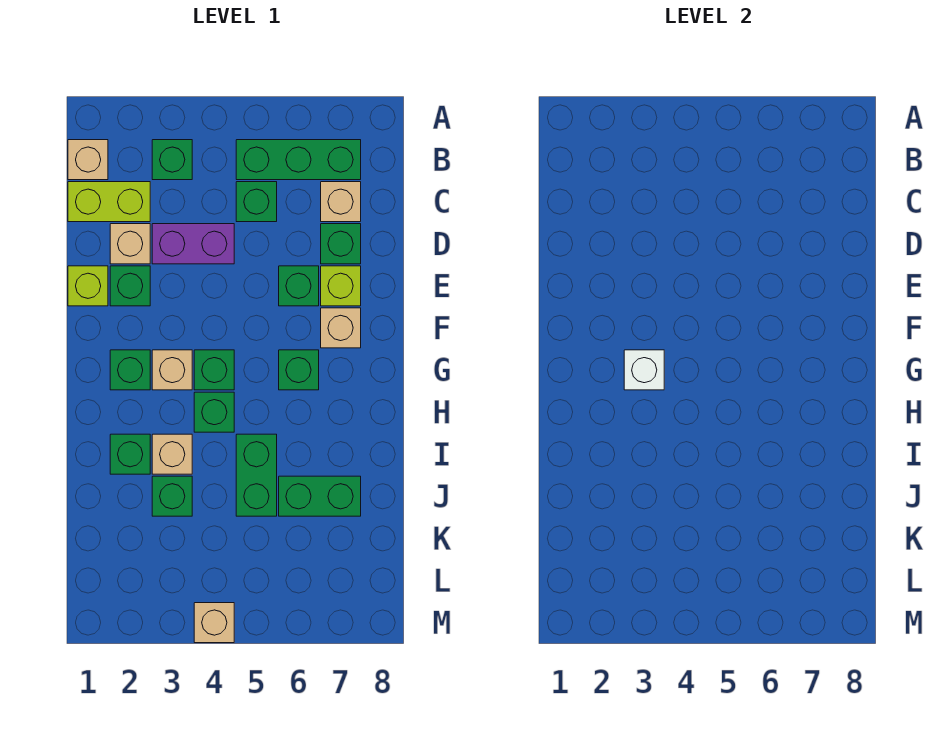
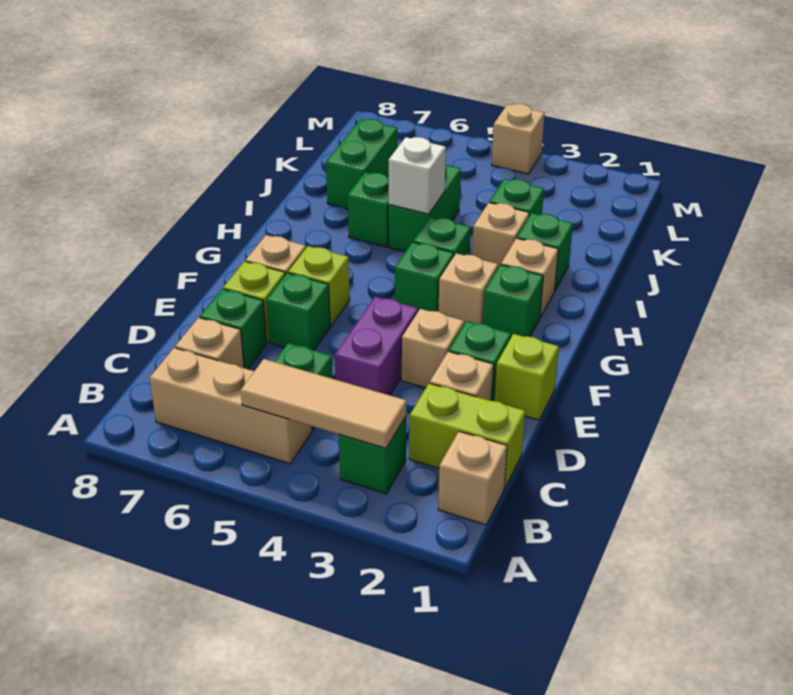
none -> tan 1x3 tile [241,359,406,448]
green 1x3 brick [236,140,361,180] -> tan 1x3 brick [150,348,312,464]
purple 1x2 brick [152,224,234,264] -> purple 1x2 brick turned to [335,297,418,395]
none -> tan 1x1 brick [402,309,464,388]
none -> lime 1x1 brick [288,246,350,326]
white 1x1 brick [624,350,664,390] -> white 1x1 brick moved to [389,137,446,214]
green 1x1 brick [279,350,319,390] -> green 1x1 brick moved to [348,172,389,247]
none -> tan 1x1 brick [501,238,558,317]
green 1x2 brick [279,476,361,516] -> green 1x2 brick turned to [326,119,397,209]

